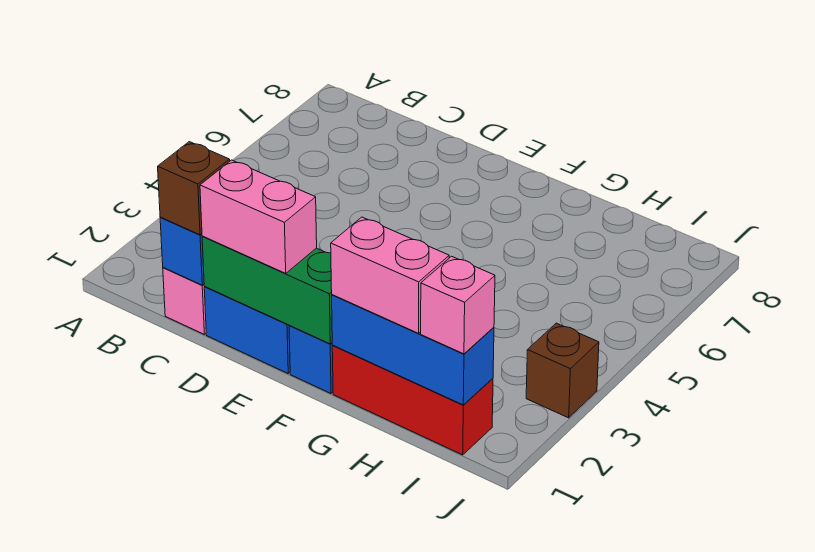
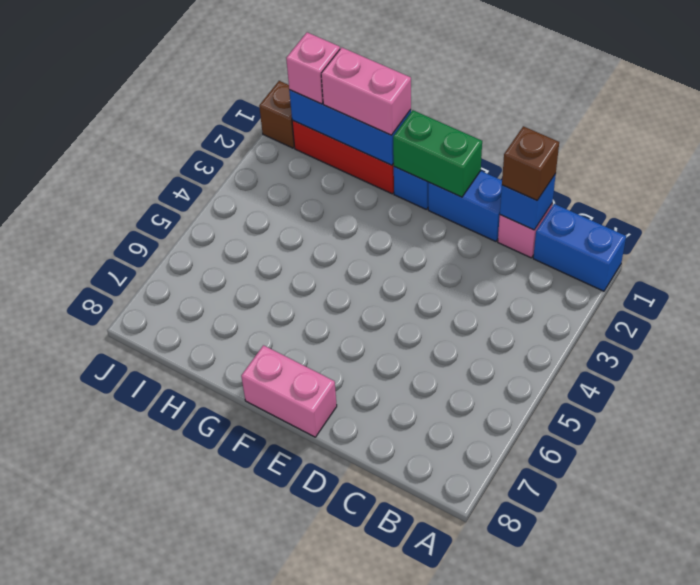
none -> blue 1x2 brick [533,204,626,291]
green 1x3 brick [202,237,332,344] -> green 1x2 brick [393,110,482,197]
pink 1x2 brick [200,160,317,273] -> pink 1x2 brick moved to [241,345,337,437]
brown 1x1 brick [526,323,599,418] -> brown 1x1 brick moved to [259,81,295,148]

